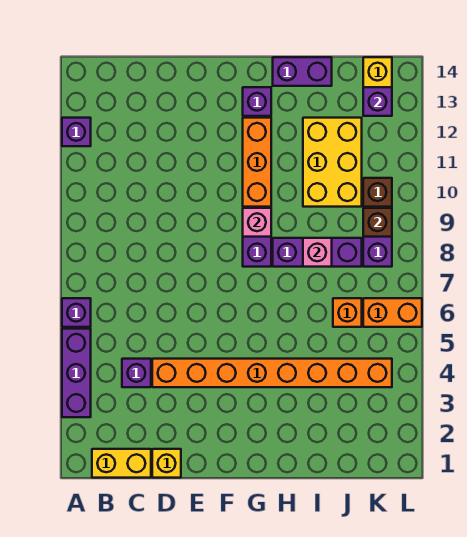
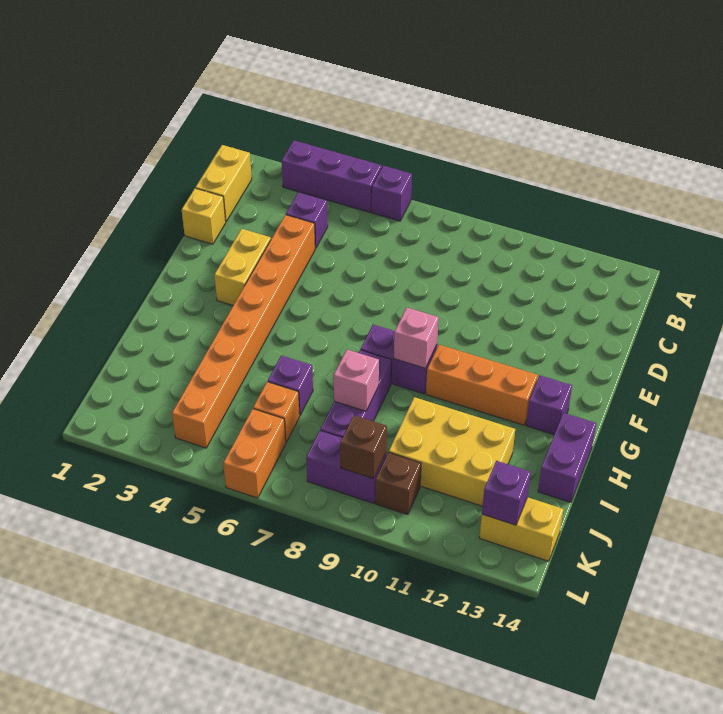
purple 1x1 brick [62,118,91,146] -> purple 1x1 brick moved to [268,355,313,415]
none -> yellow 1x2 brick [214,229,271,305]

